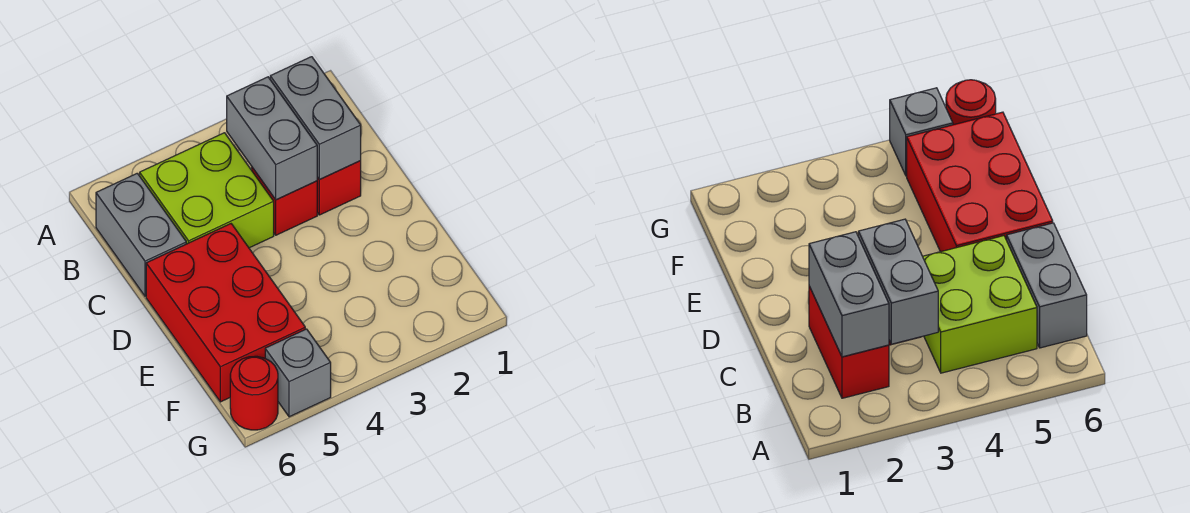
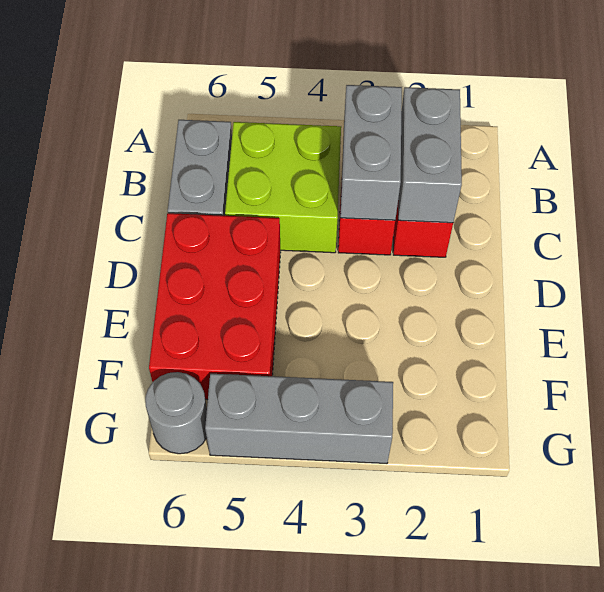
grey 1x1 brick [265,329,331,417] -> grey 1x3 brick [205,374,393,464]
red 1x1 round brick [230,356,278,430] -> grey 1x1 round brick [145,372,207,454]

